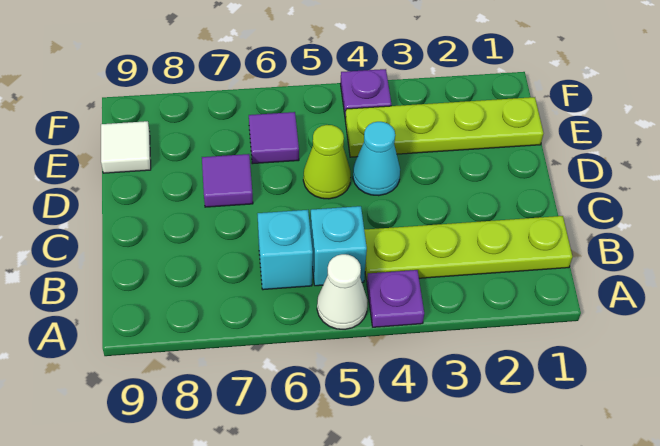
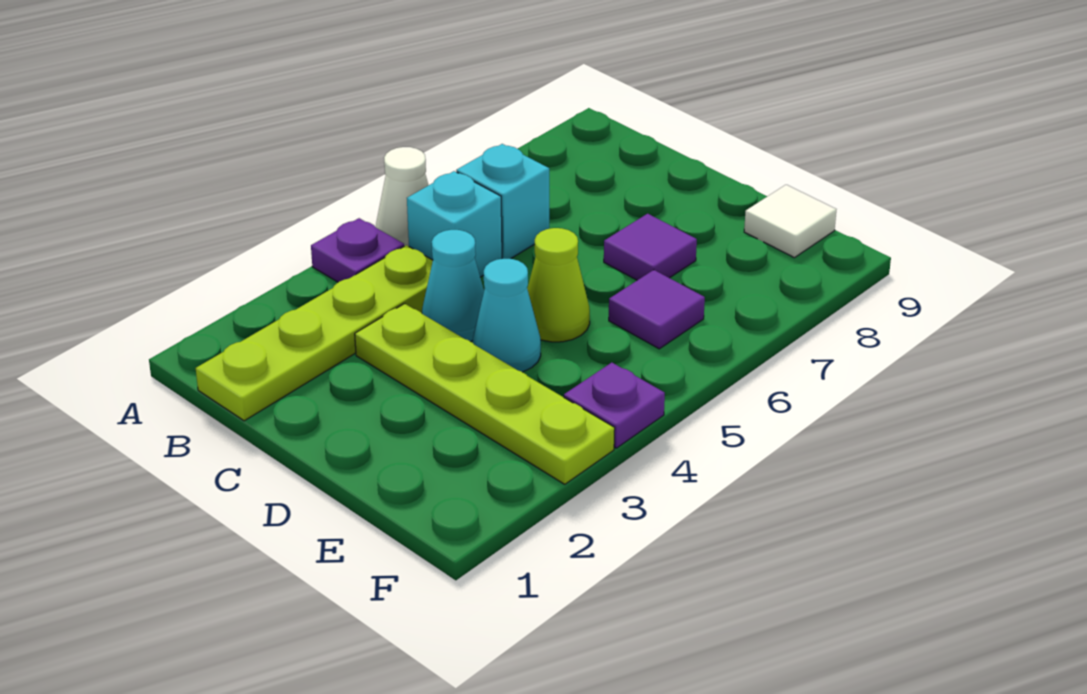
none -> cyan 1x1 cone [422,230,484,342]
lime 1x4 plate [345,97,543,157] -> lime 1x4 plate turned to [355,304,615,484]

